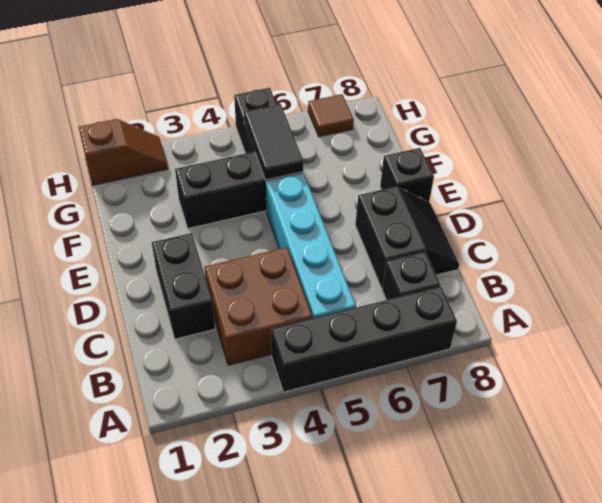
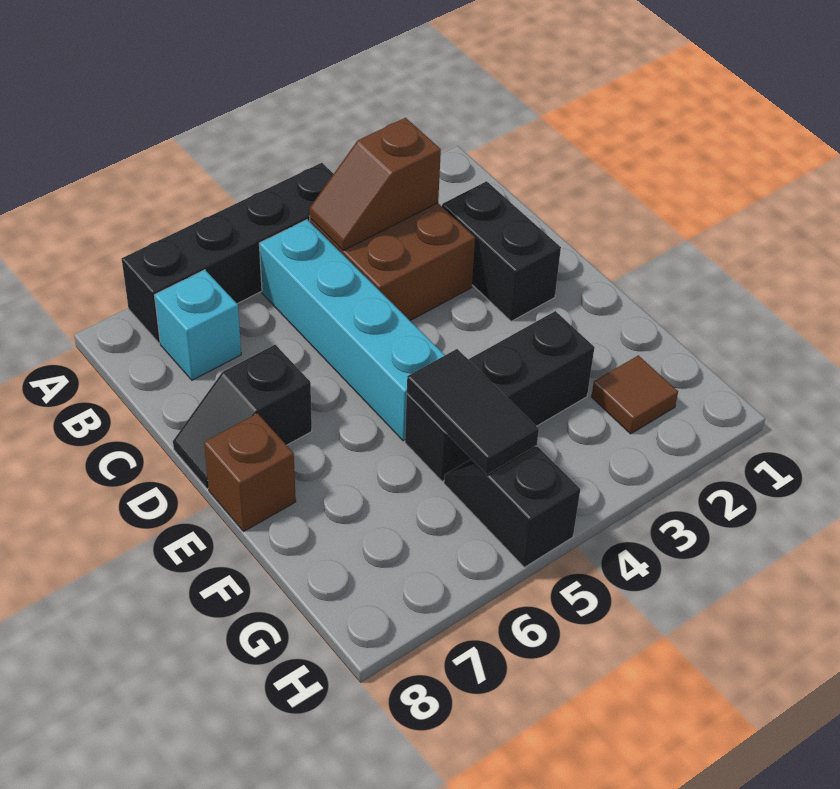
black 1x1 brick [382,252,440,300] -> cyan 1x1 brick [154,270,241,380]
black 2x2 slope [355,186,459,288] -> black 1x2 slope [173,345,312,489]
black 1x1 brick [380,148,434,202] -> brown 1x1 brick [204,413,296,532]
brown 1x2 slope [79,119,168,185] -> brown 1x2 slope moved to [309,118,441,250]
brown 1x1 tile [308,94,354,137] -> brown 1x1 tile moved to [591,355,678,434]

